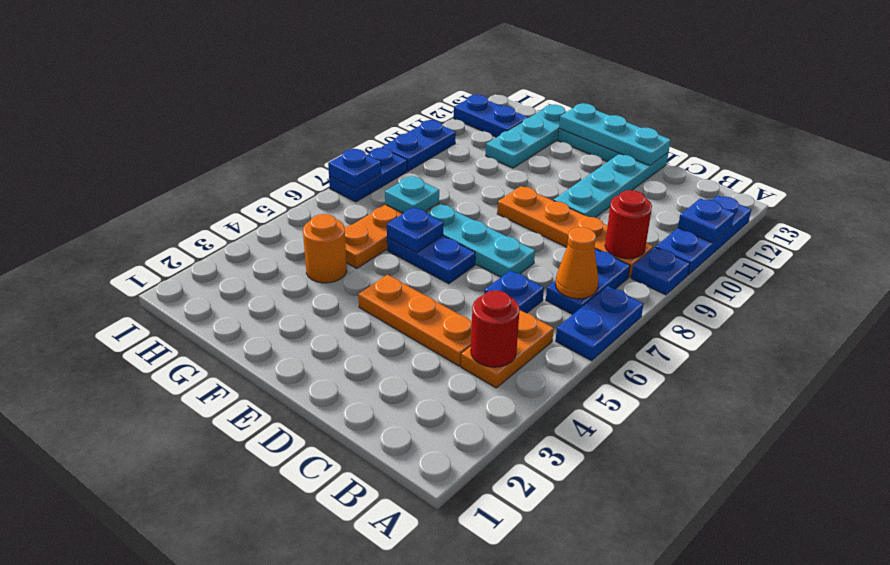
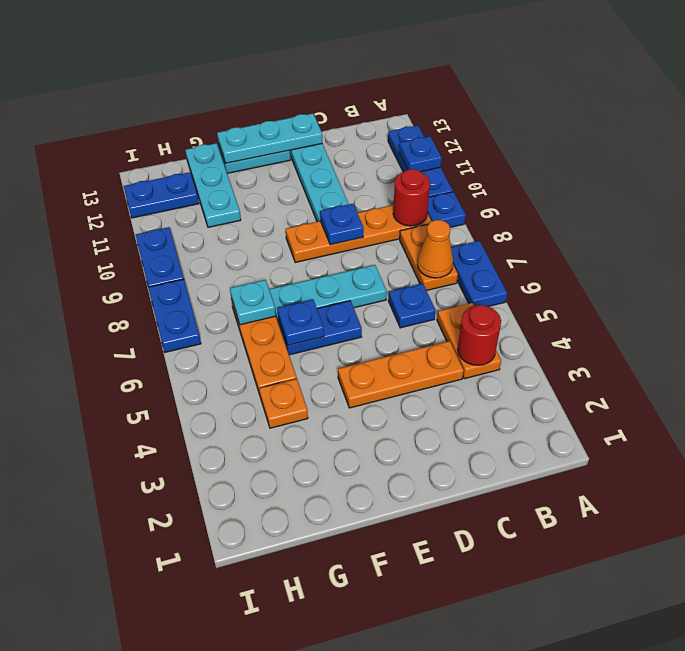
blue 1x2 plate [546,249,630,314] -> orange 1x2 plate [400,224,458,290]
orange 1x1 round brick [303,214,347,283] -> orange 1x1 plate [259,379,308,428]
blue 1x1 plate [328,149,381,189] -> blue 1x1 plate moved to [320,204,364,245]

